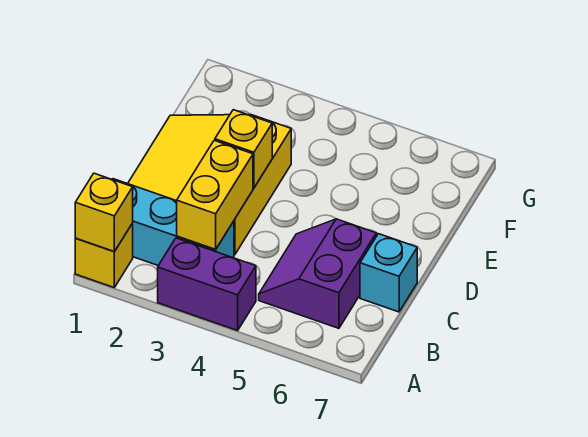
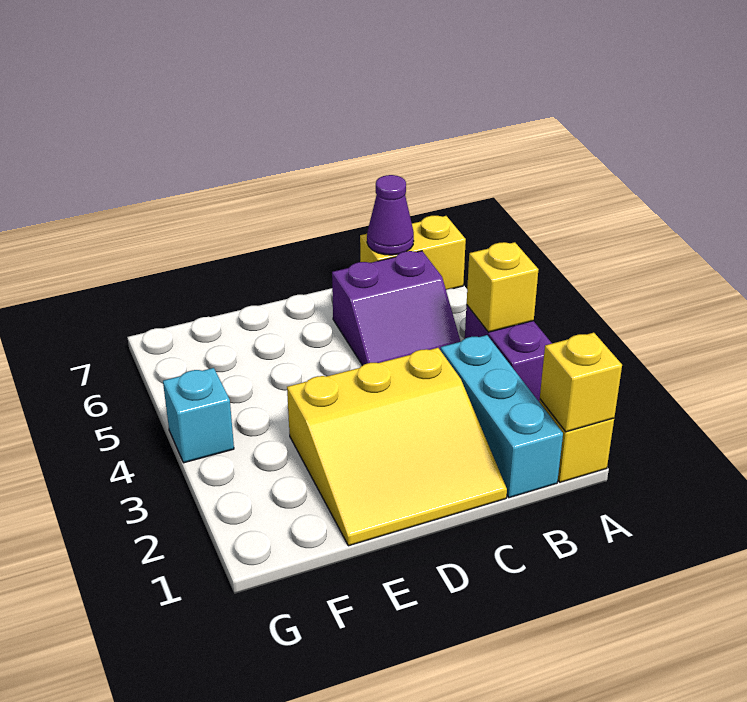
yellow 1x2 brick [177,140,253,249] -> yellow 1x2 brick moved to [360,216,466,290]
none -> purple 1x1 cone [367,175,414,255]
cyan 1x1 brick [360,234,417,312] -> cyan 1x1 brick moved to [163,368,234,463]
yellow 1x1 brick [215,110,272,188] -> yellow 1x1 brick moved to [467,242,539,332]

